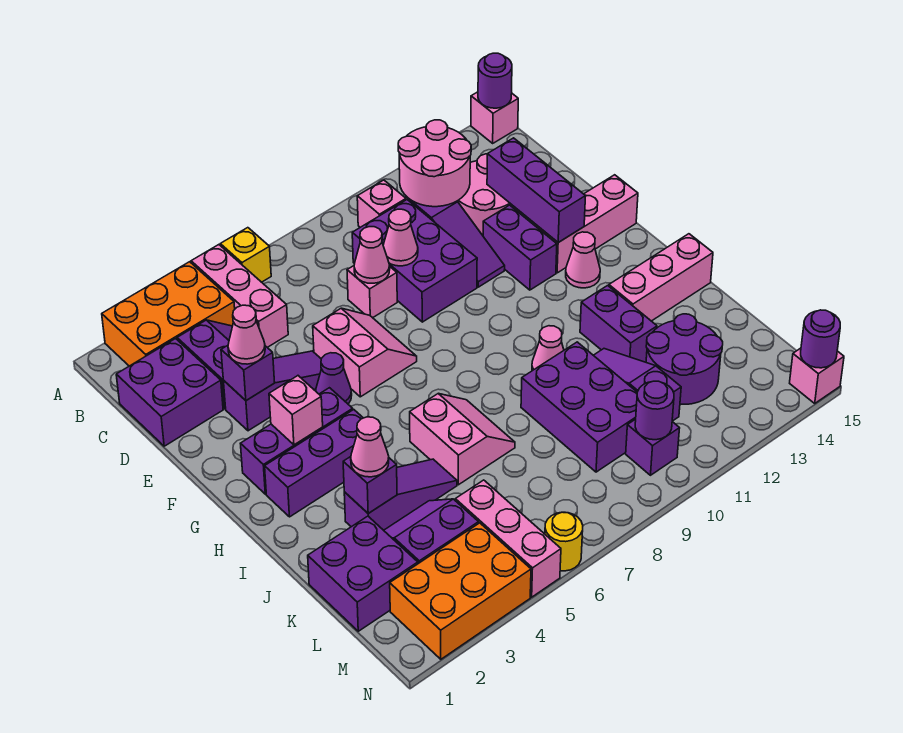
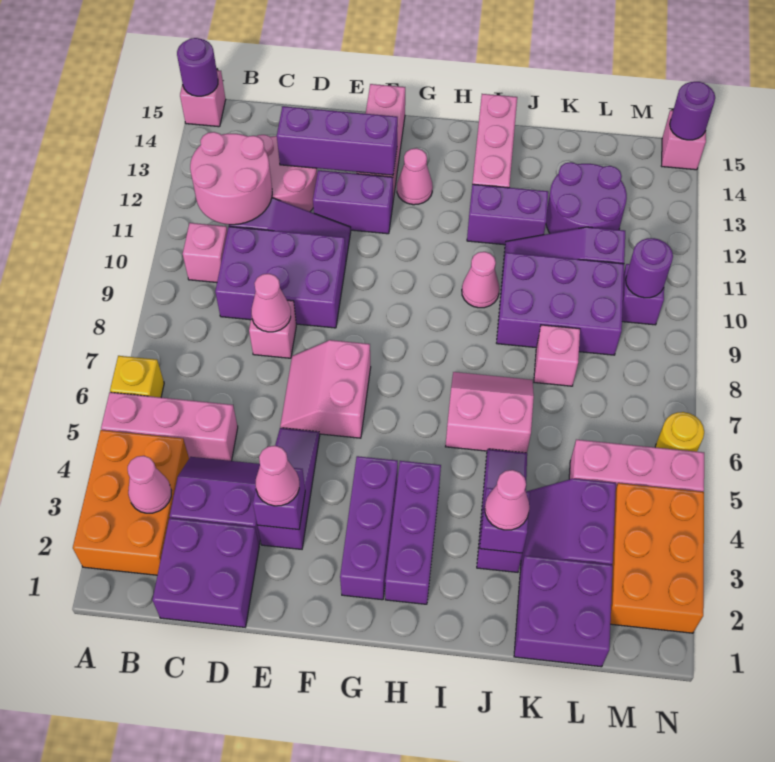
pink 1x1 cone [383,209,418,266] -> pink 1x1 cone moved to [128,456,172,513]
pink 2x2 slope [313,308,417,397] -> pink 2x2 slope turned to [280,340,371,438]
purple 1x1 cone [316,353,352,404] -> none
pink 1x1 brick [269,376,323,445] -> pink 1x1 brick moved to [534,325,580,386]

